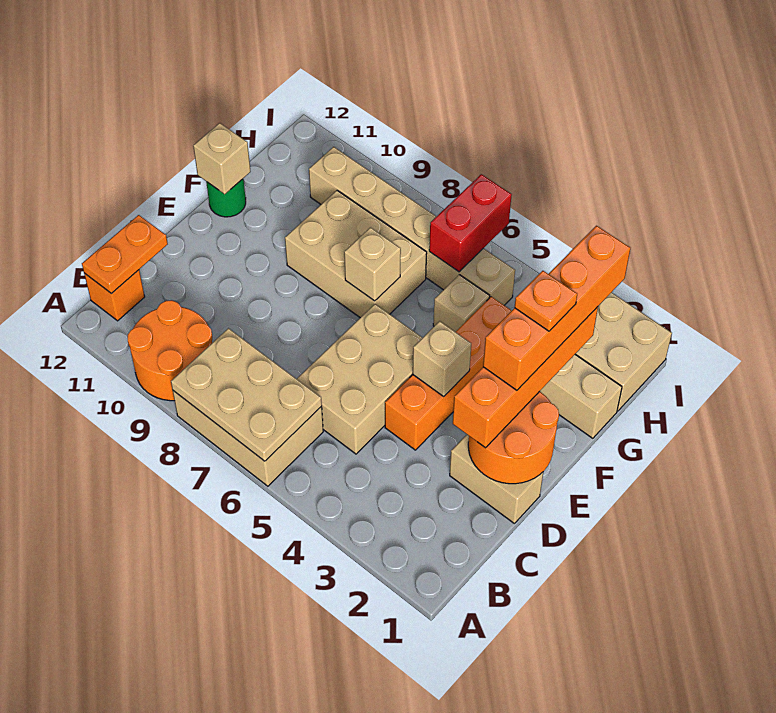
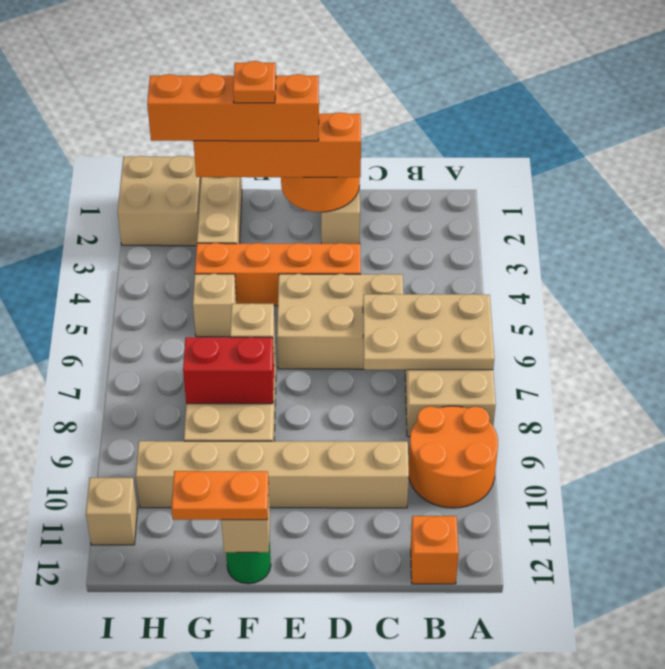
tan 2x3 plate [171,328,322,461] -> tan 2x3 plate turned to [363,294,494,370]
orange 1x2 plate [82,215,168,294] -> orange 1x2 plate moved to [172,471,269,520]
tan 1x1 brick [413,321,471,396] -> tan 1x1 brick moved to [86,478,138,545]
tan 1x6 brick [309,147,515,305] -> tan 1x6 brick turned to [136,441,409,508]
red 1x2 brick [429,174,512,272] -> red 1x2 brick moved to [183,337,274,404]

